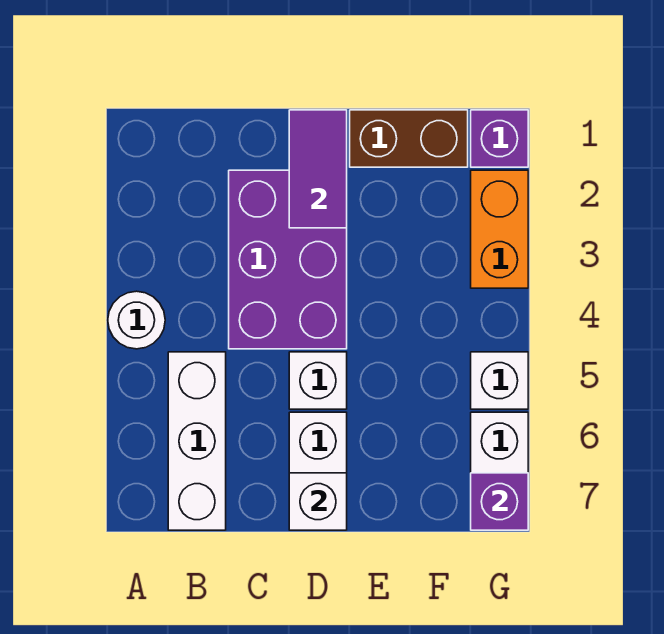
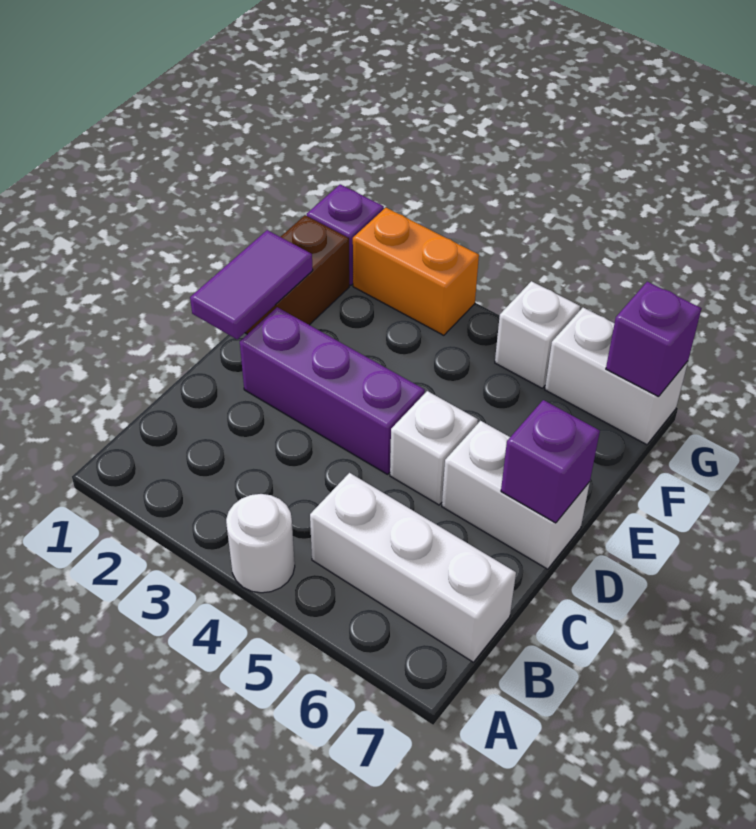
purple 2x3 brick [229,170,347,349] -> purple 1x3 brick [240,307,425,474]
purple 1x2 tile [289,110,347,228] -> purple 1x2 tile turned to [190,230,313,339]
white 1x1 brick [289,473,347,530] -> purple 1x1 brick [501,400,600,523]

